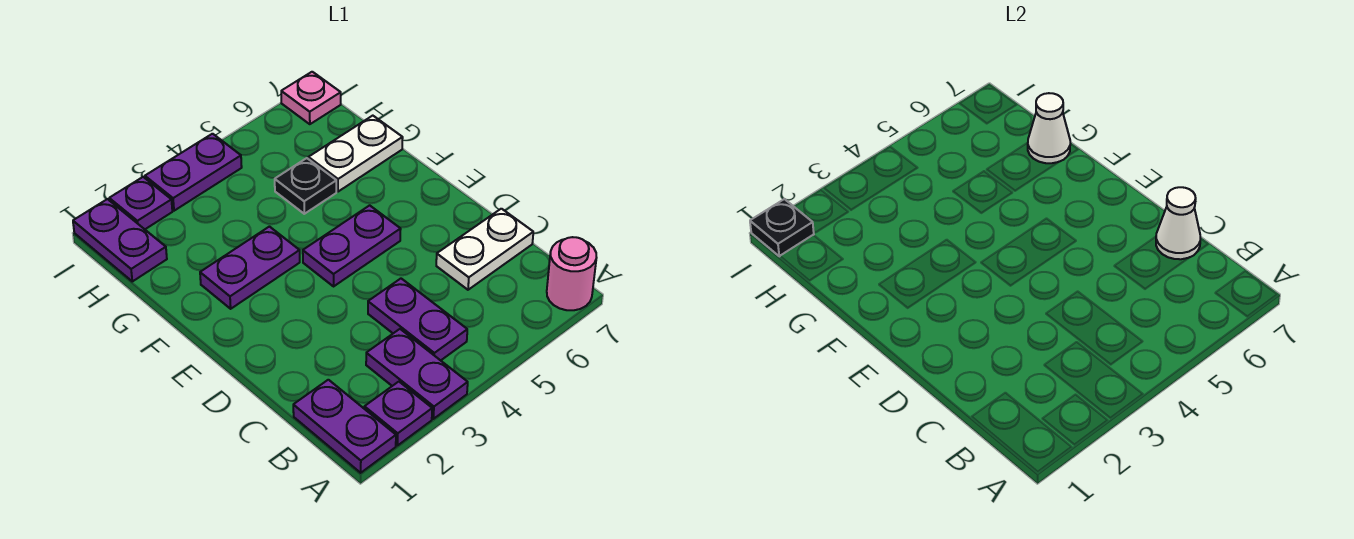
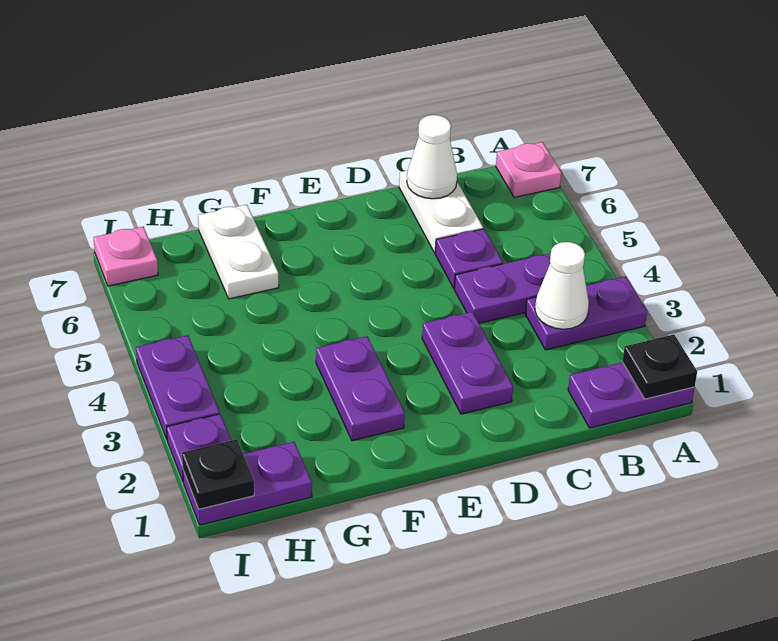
purple 1x1 plate [364,382,432,446] -> purple 1x1 plate moved to [435,229,503,288]
pink 1x1 round brick [547,237,597,310] -> pink 1x1 plate [496,142,561,197]
purple 1x2 plate [303,205,401,286] -> purple 1x2 plate moved to [422,312,513,414]
black 1x1 plate [275,158,336,214] -> black 1x1 plate moved to [622,335,697,399]
white 1x1 cone [1028,93,1070,163] -> white 1x1 cone moved to [535,242,589,329]

